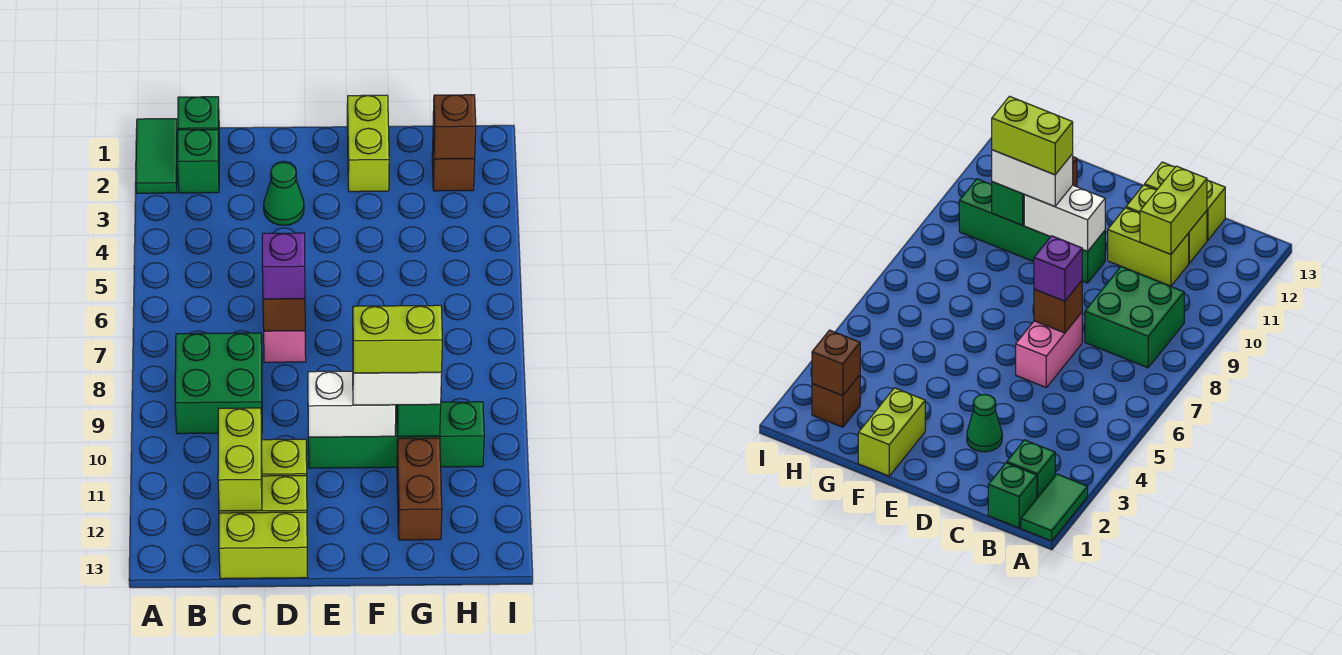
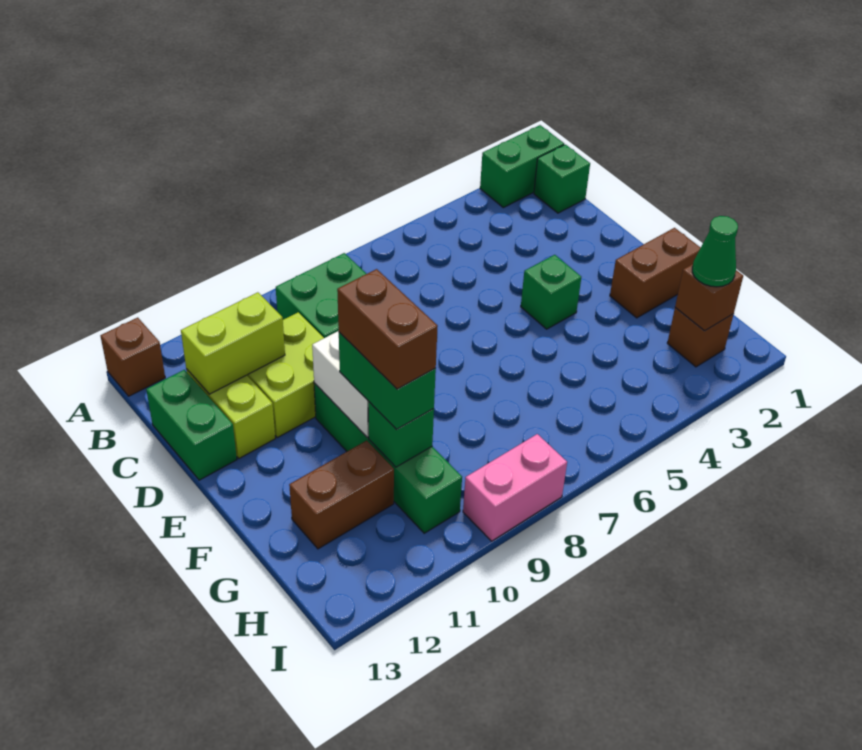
green 1x2 tile [136,119,177,193] -> green 1x2 brick [480,125,564,208]
green 1x1 brick [178,129,219,193] -> green 1x1 brick moved to [521,255,581,329]
lime 1x2 brick [262,439,307,476] -> lime 2x2 brick [247,312,324,438]
lime 1x2 brick [219,512,308,579] -> green 1x2 brick [146,370,237,480]
green 1x1 cone [264,162,304,225] -> green 1x1 cone moved to [692,216,738,287]
pink 1x2 brick [264,331,306,362] -> pink 1x2 brick moved to [463,434,567,541]
brown 1x1 brick [263,299,305,331] -> brown 1x1 brick moved to [100,318,165,396]
purple 1x1 brick [262,233,305,299] -> none
lime 1x2 brick [347,95,389,192] -> brown 1x2 brick [610,228,701,318]
white 1x2 brick [353,372,442,405] -> green 1x2 brick [339,332,436,430]
lime 1x2 brick [353,305,442,373] -> brown 1x2 brick [337,269,438,389]

